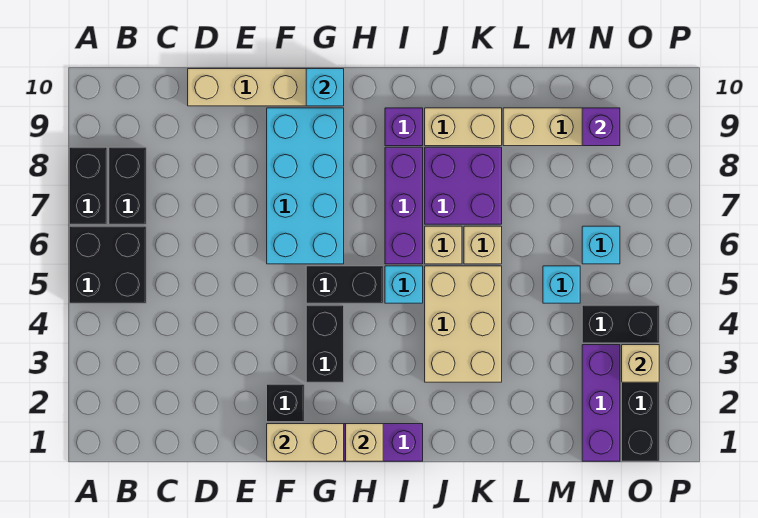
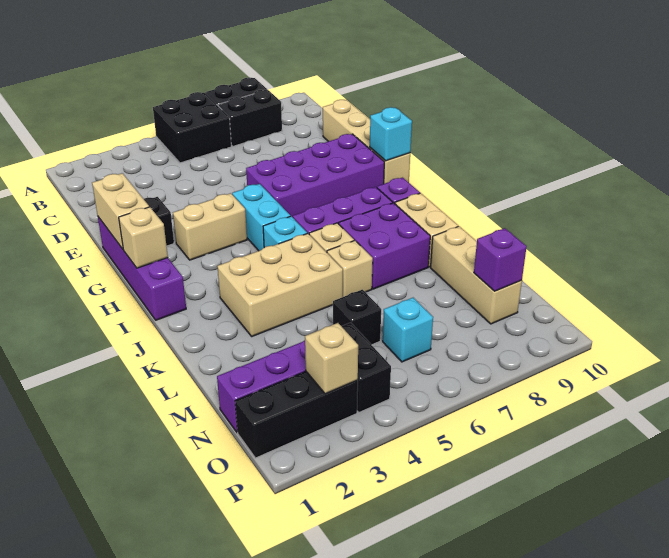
cyan 2x4 brick [267,108,344,264] -> purple 2x4 brick [246,134,384,217]
black 1x2 brick [306,305,344,382] -> tan 1x2 brick [173,193,247,260]
black 1x2 brick [306,266,383,303] -> cyan 1x2 brick [232,184,290,251]
cyan 1x1 brick [543,266,580,303] -> black 1x1 brick [333,290,381,345]

